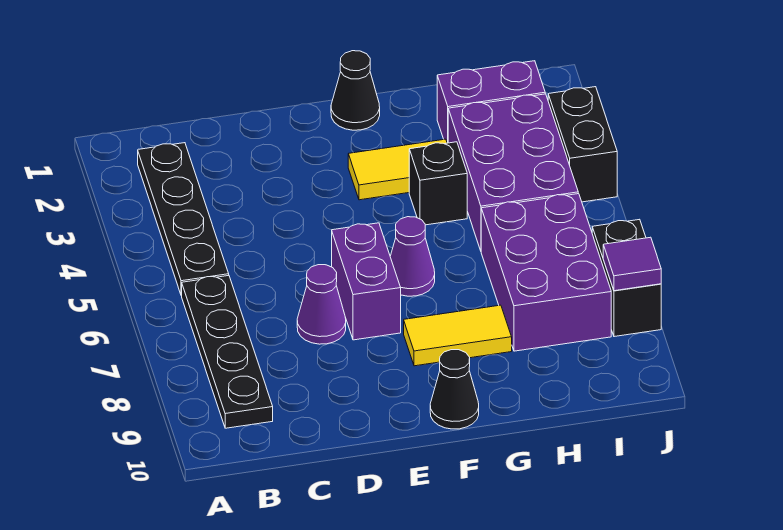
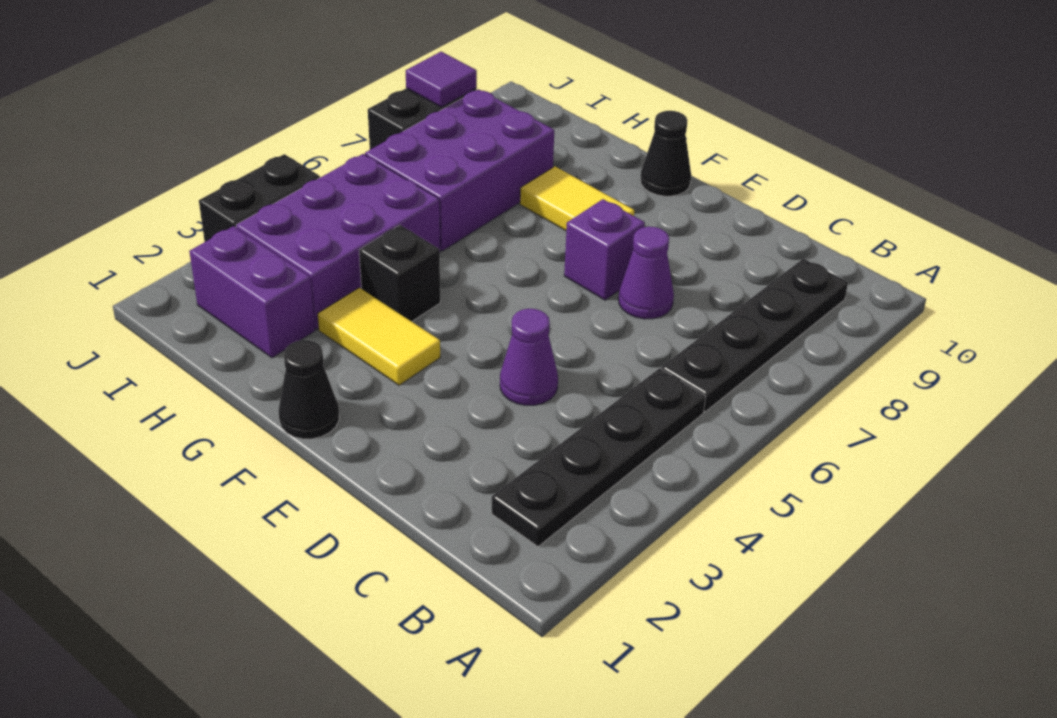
purple 1x2 brick [332,223,401,340] -> purple 1x1 brick [564,199,645,300]
purple 1x1 cone [390,217,435,296] -> purple 1x1 cone moved to [500,309,558,405]

